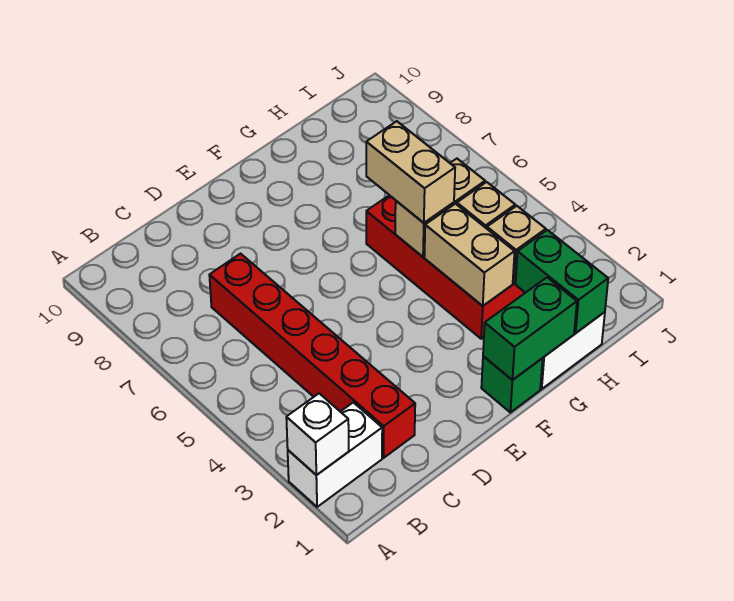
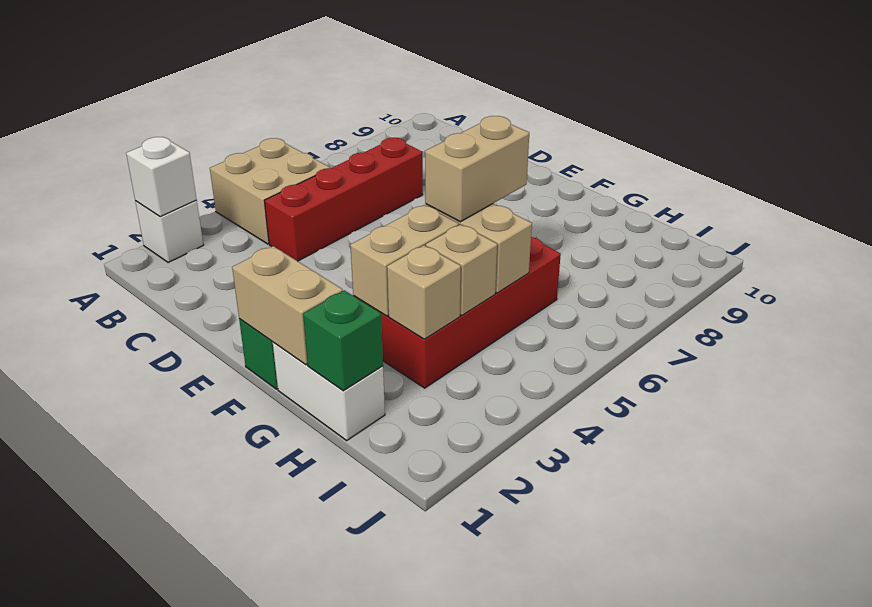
white 1x2 brick [288,402,382,507] -> white 1x1 brick [135,201,203,262]
none -> tan 2x2 brick [210,138,330,244]
red 1x6 brick [209,254,415,458] -> red 1x4 brick [264,138,423,261]
green 1x2 brick [483,277,577,380] -> tan 1x2 brick [232,246,343,365]
green 1x2 brick [516,230,608,333] -> green 1x1 brick [303,290,383,391]

